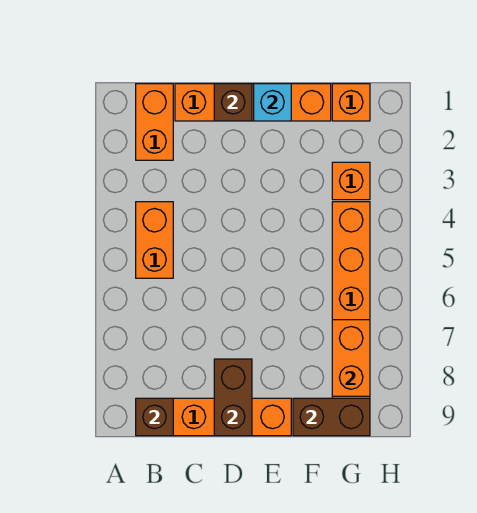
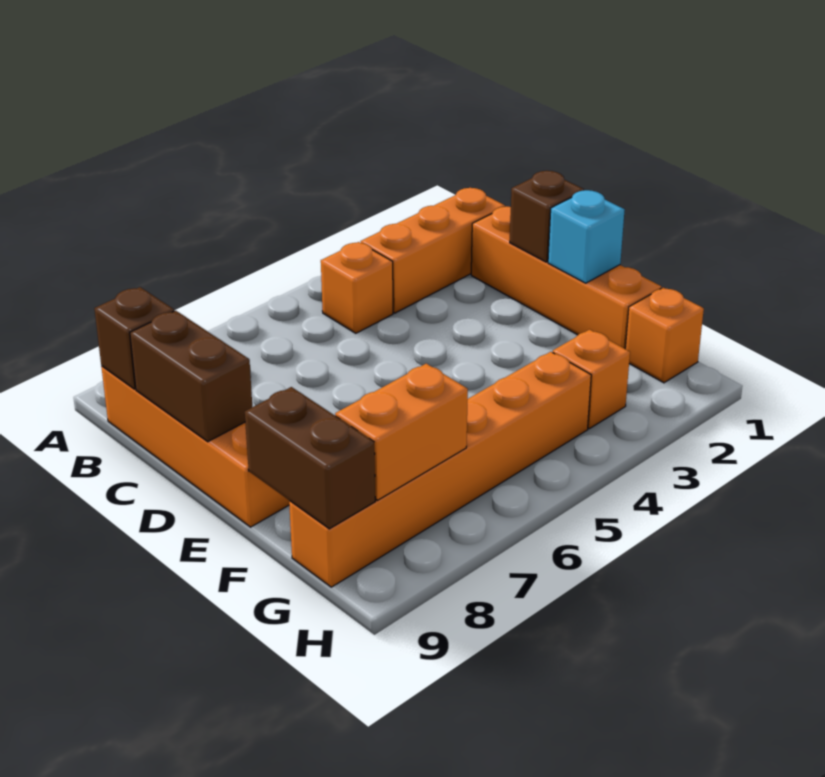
orange 1x2 brick [136,84,173,160] -> orange 1x3 brick [361,188,505,313]
orange 1x2 brick [136,202,173,278] -> orange 1x1 brick [321,242,393,333]
brown 1x2 brick [214,359,252,436] -> brown 1x2 brick turned to [130,311,252,442]

